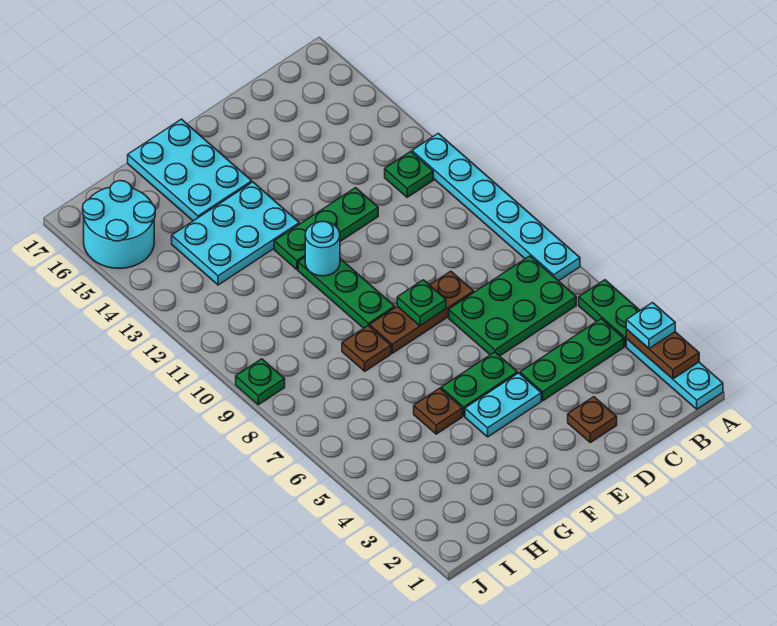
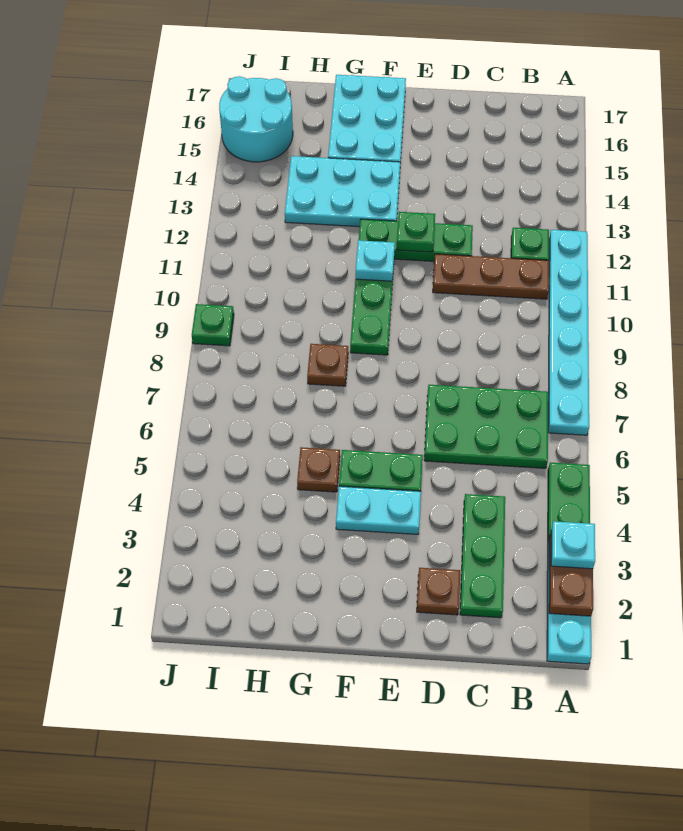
green 1x3 plate [520,319,624,401] -> green 1x3 plate turned to [460,494,505,618]
brown 1x3 plate [370,271,474,353] -> brown 1x3 plate moved to [433,254,549,299]
green 1x1 plate [397,280,446,326] -> green 1x1 plate moved to [396,212,435,252]
cyan 1x1 round brick [305,222,340,276] -> cyan 1x1 plate [356,240,395,281]

